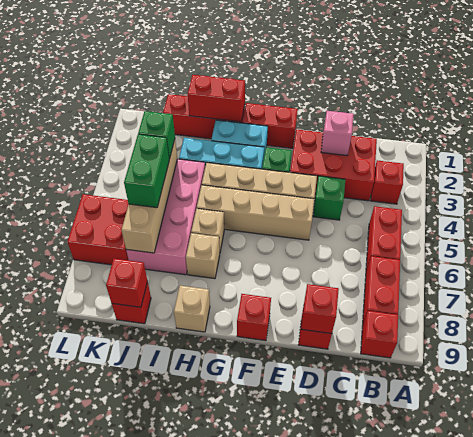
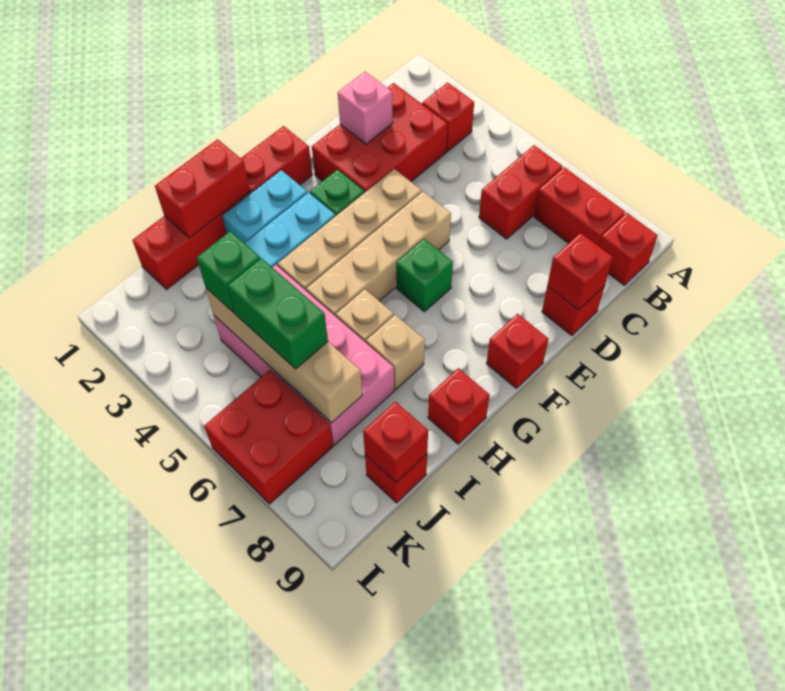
red 1x2 brick [366,206,402,271] -> red 1x2 brick turned to [479,145,563,239]
green 1x1 brick [313,176,345,220] -> green 1x1 brick moved to [396,239,453,312]
tan 1x1 brick [174,286,210,332] -> red 1x1 brick [428,368,490,444]

